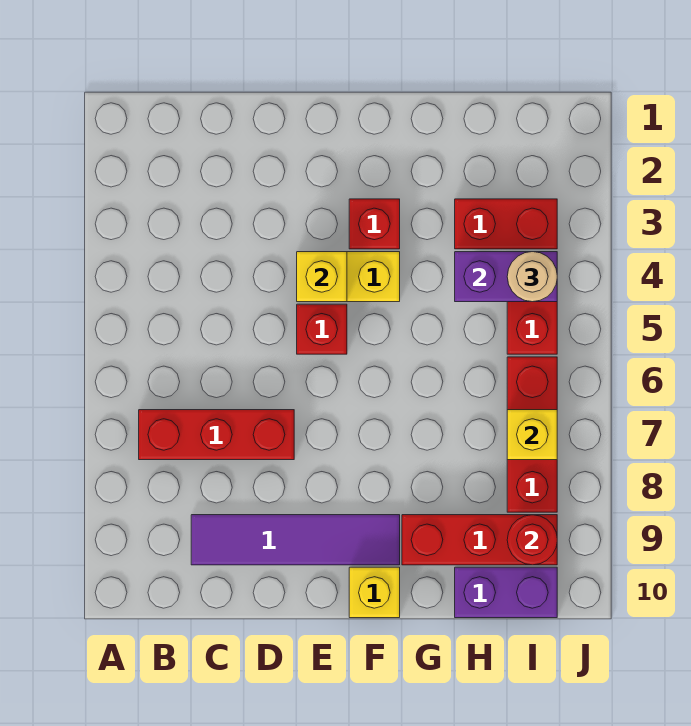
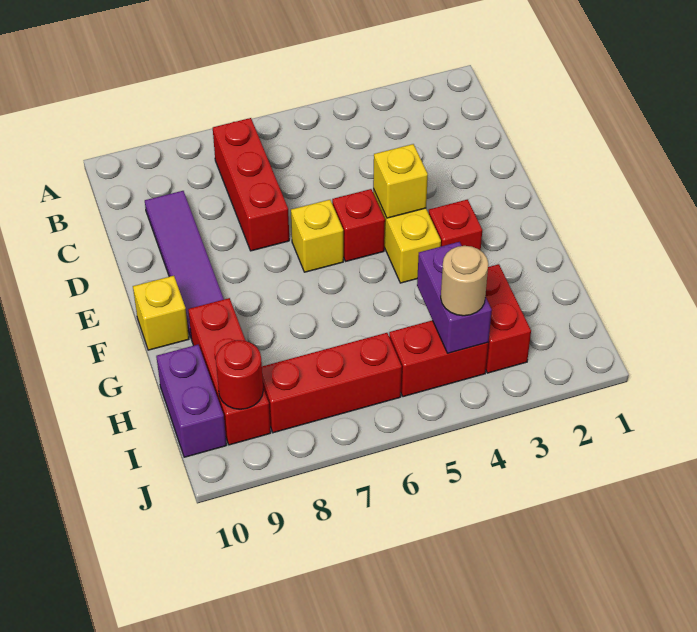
yellow 1x1 brick [507,410,557,460] -> yellow 1x1 brick moved to [291,200,343,272]

